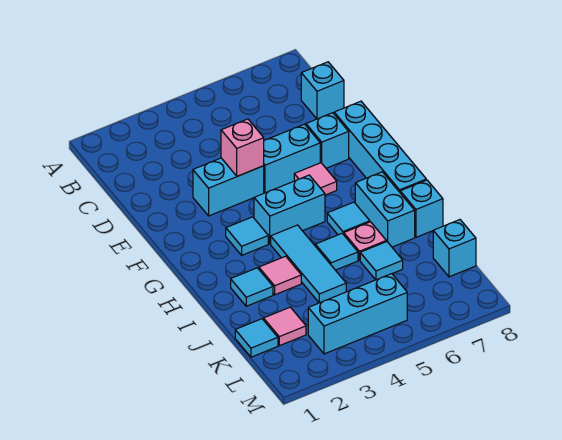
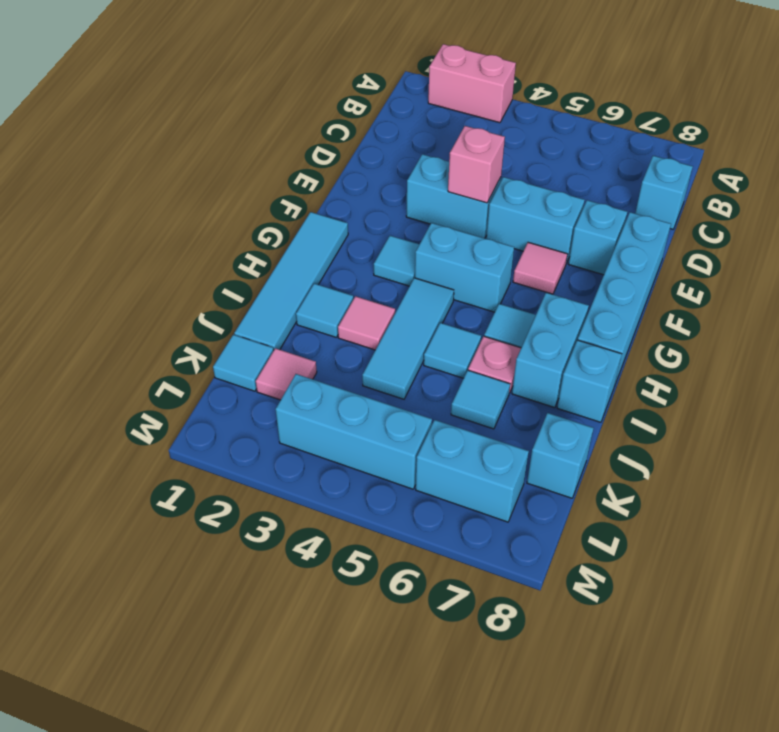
none -> pink 1x2 brick [428,44,516,123]
none -> cyan 1x4 tile [234,212,348,350]
none -> cyan 1x2 brick [416,420,529,522]

